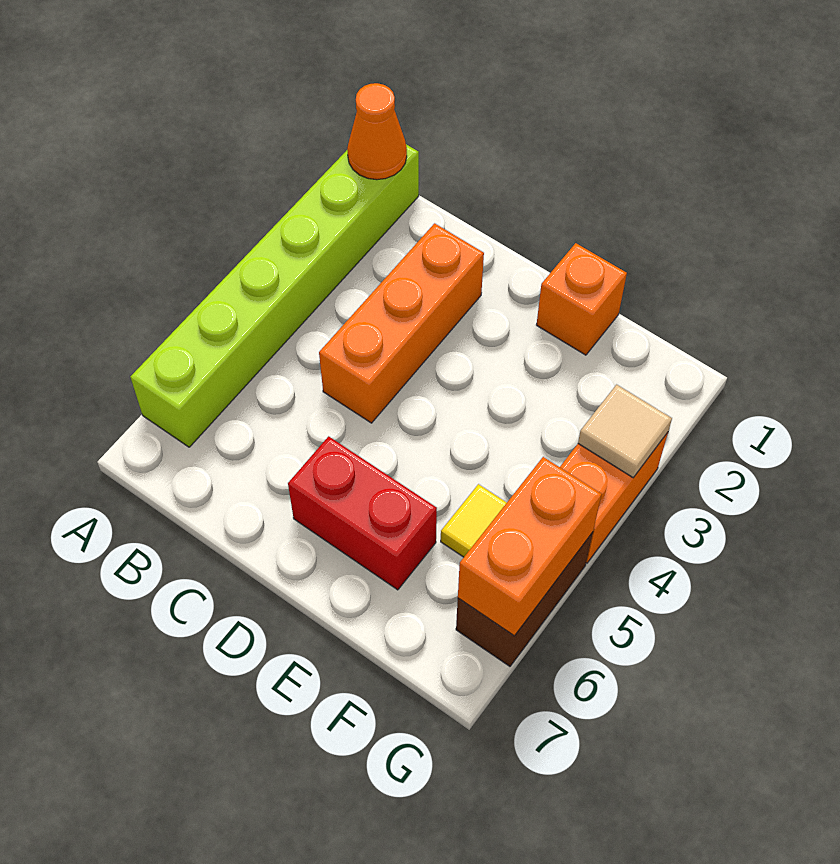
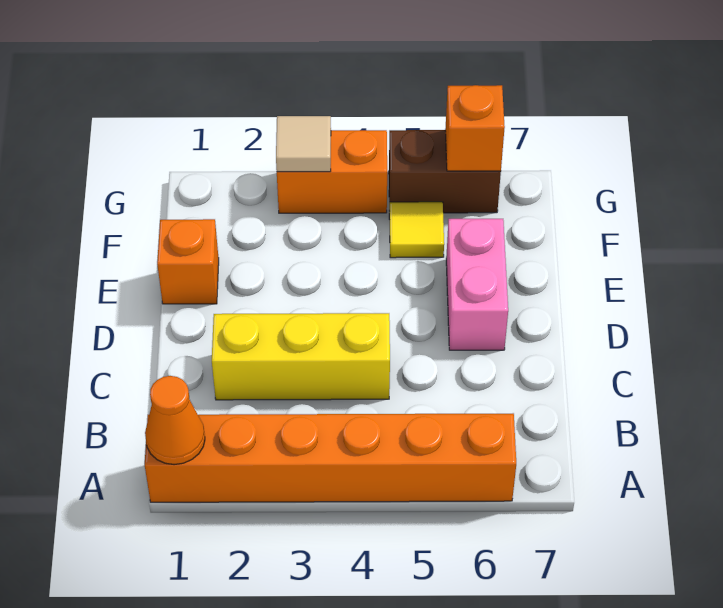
lime 1x6 brick [130,144,419,447] -> orange 1x6 brick [145,414,516,502]
orange 1x3 brick [319,223,484,423] -> yellow 1x3 brick [212,313,390,400]
red 1x2 brick [288,436,437,590] -> pink 1x2 brick [446,219,508,350]
orange 1x2 brick [458,457,601,636] -> orange 1x1 brick [445,85,505,171]

